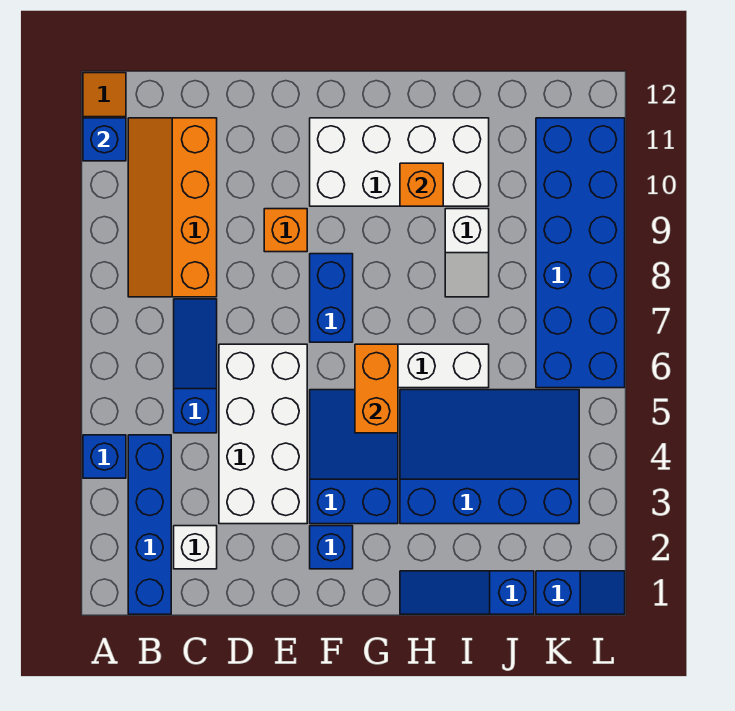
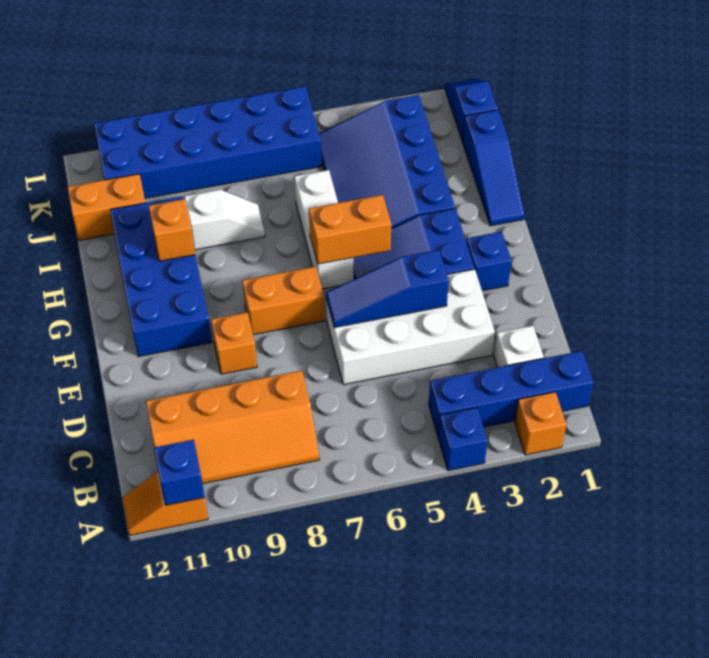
none -> orange 1x1 brick [515,392,566,455]
blue 1x3 slope [174,299,217,433] -> blue 1x3 slope moved to [326,250,449,328]
blue 1x2 brick [310,254,353,342] -> orange 1x2 brick [242,266,325,335]
white 2x4 brick [310,118,489,206] -> blue 2x4 brick [110,196,212,357]
none -> orange 1x2 brick [68,174,145,240]

